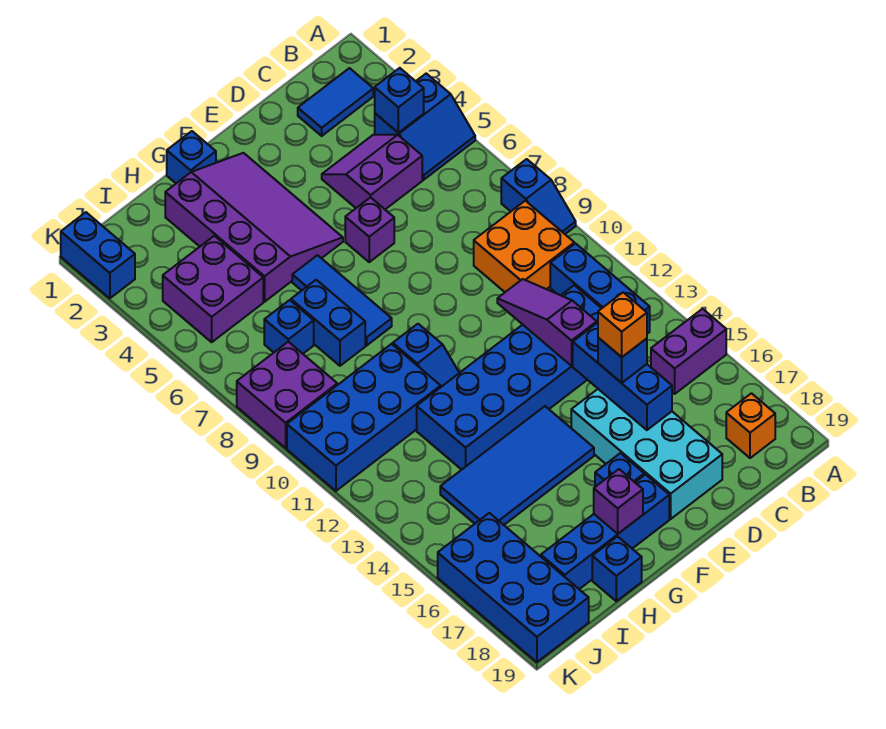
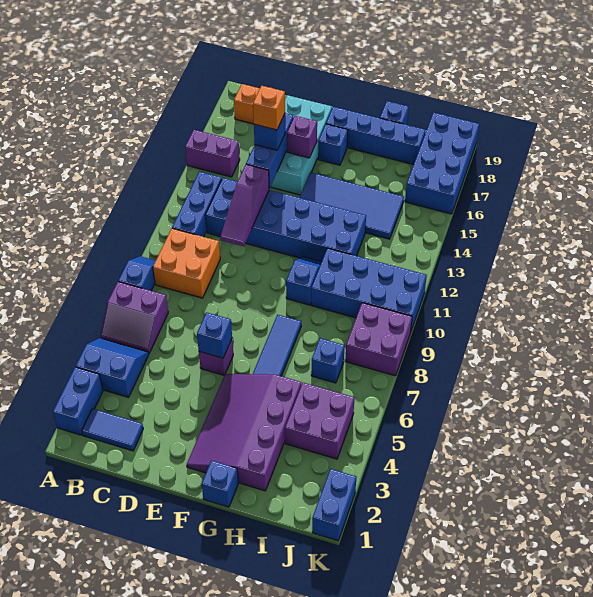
blue 1x1 brick [375,68,424,133] -> blue 1x1 brick moved to [197,312,232,358]
purple 2x2 slope [322,135,422,209] -> purple 2x2 slope moved to [100,282,168,353]
purple 1x1 brick [594,469,643,534] -> purple 1x1 brick moved to [287,116,317,158]
blue 1x2 brick [291,280,365,366] -> blue 1x2 brick moved to [53,367,103,435]

